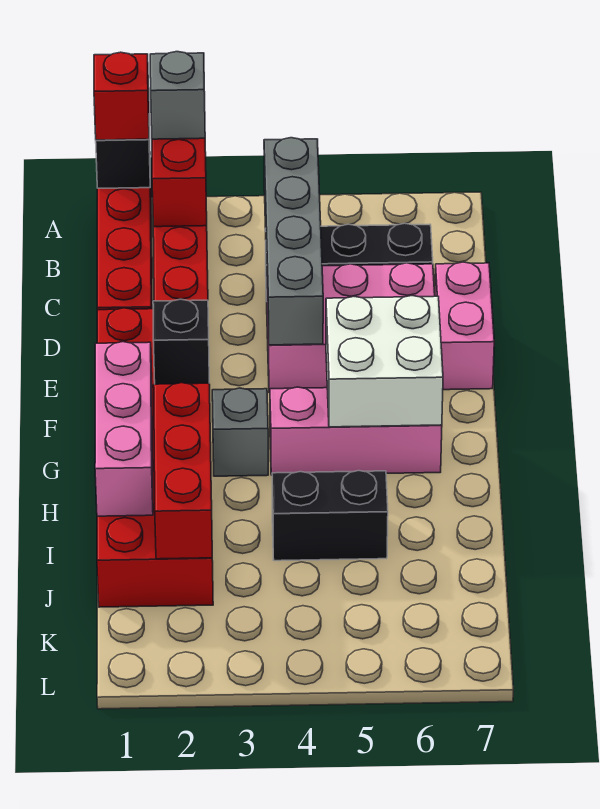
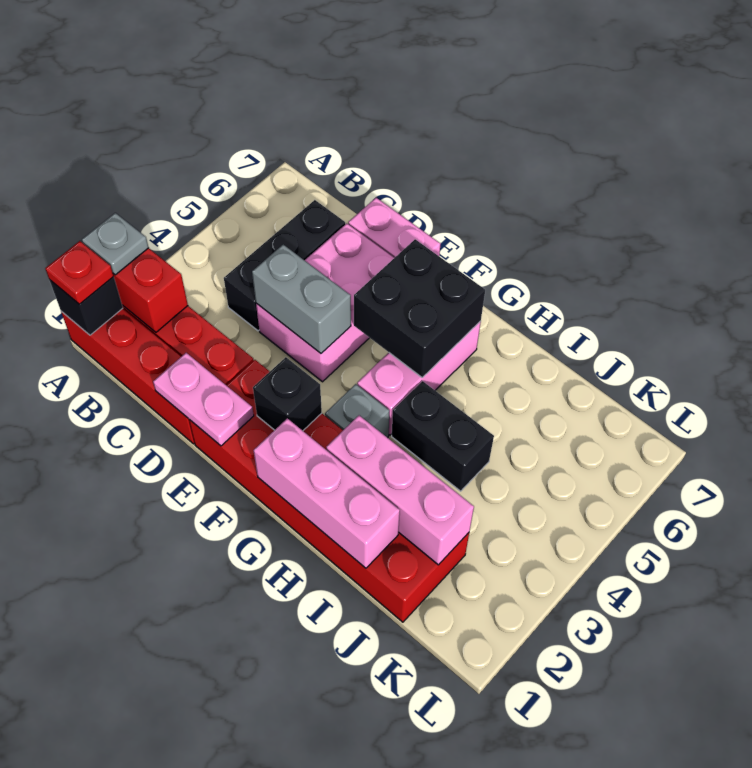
red 1x1 brick [94,52,149,140] -> red 1x1 plate [45,241,114,304]
grey 1x1 brick [150,52,205,139] -> grey 1x1 plate [82,213,149,275]
grey 1x4 brick [264,138,323,345] -> grey 1x2 brick [252,245,351,353]
none -> pink 1x2 plate [153,353,254,446]
white 2x2 brick [326,296,443,427] -> black 2x2 brick [354,239,485,378]
red 1x3 brick [154,383,212,559] -> pink 1x3 brick [326,415,474,565]
black 1x2 brick [272,471,388,561] -> black 1x2 brick turned to [392,381,494,491]

